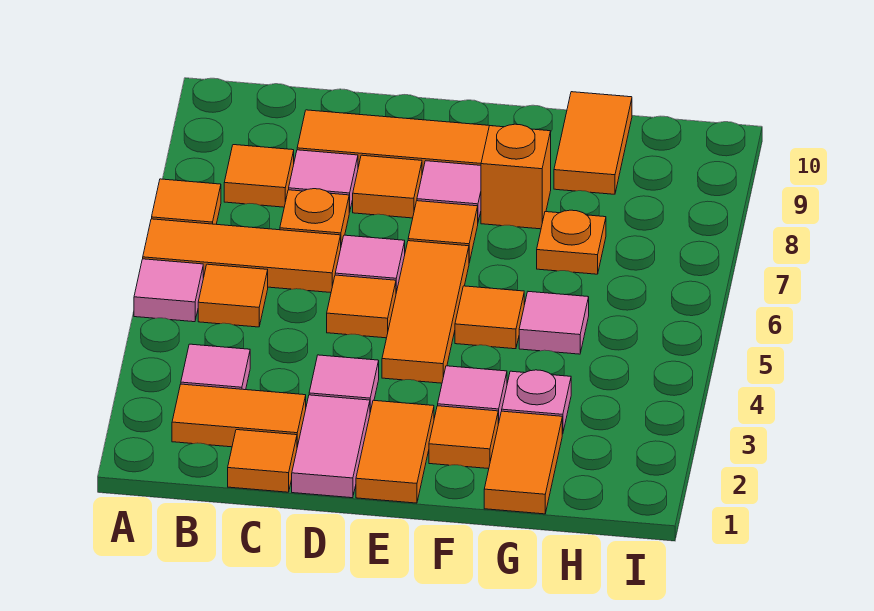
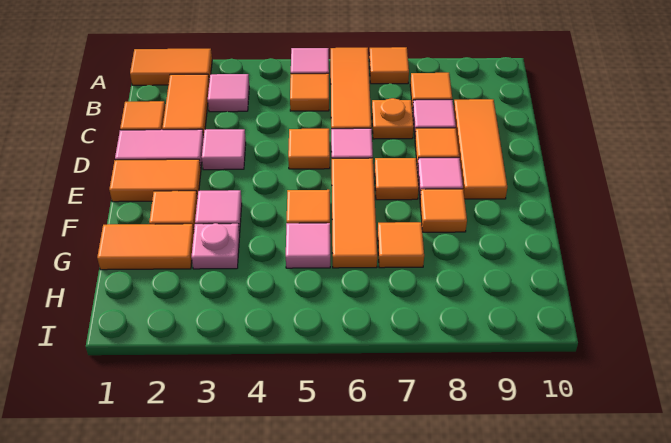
orange 1x3 tile [382,241,469,383] -> orange 1x3 tile turned to [332,158,377,268]
orange 1x1 brick [481,124,551,229] -> orange 1x1 tile [420,189,467,232]
orange 1x1 plate [537,210,606,274] -> orange 1x1 tile [378,222,424,268]
orange 1x2 tile [554,92,632,194] -> orange 1x2 tile moved to [130,49,212,85]

